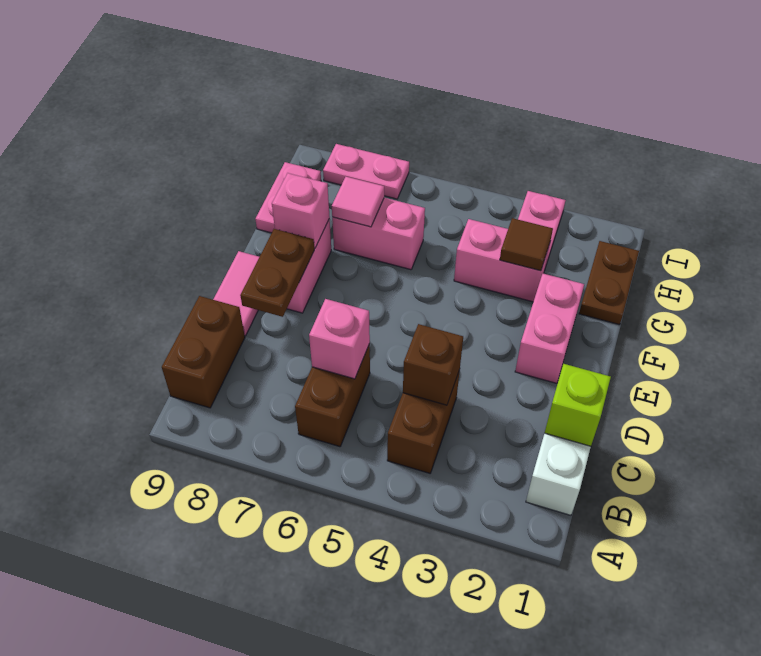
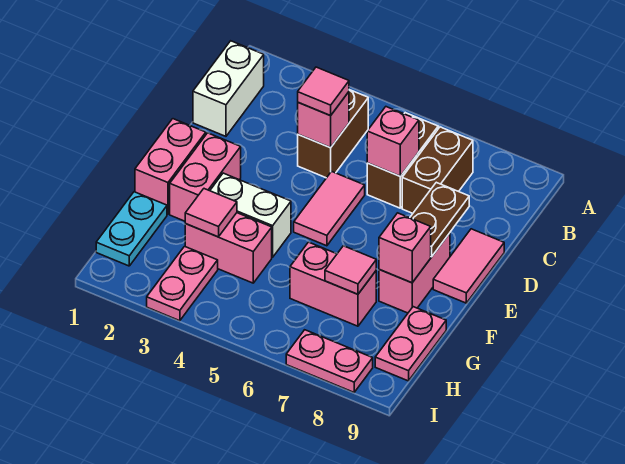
brown 1x2 brick [162,296,245,408] -> brown 1x2 brick moved to [402,127,473,213]
lime 1x1 brick [545,364,611,446] -> none
brown 1x1 brick [403,324,463,405] -> pink 1x1 brick [298,92,349,148]
none -> pink 1x1 tile [298,67,349,116]
none -> pink 1x2 tile [294,171,365,246]
none -> pink 1x2 brick [135,119,206,214]
none -> white 1x2 brick [210,173,291,257]
brown 1x2 plate [579,241,639,325] -> cyan 1x2 plate [96,192,167,266]
brown 1x1 tile [500,218,553,271] -> pink 1x1 tile [185,189,237,237]

